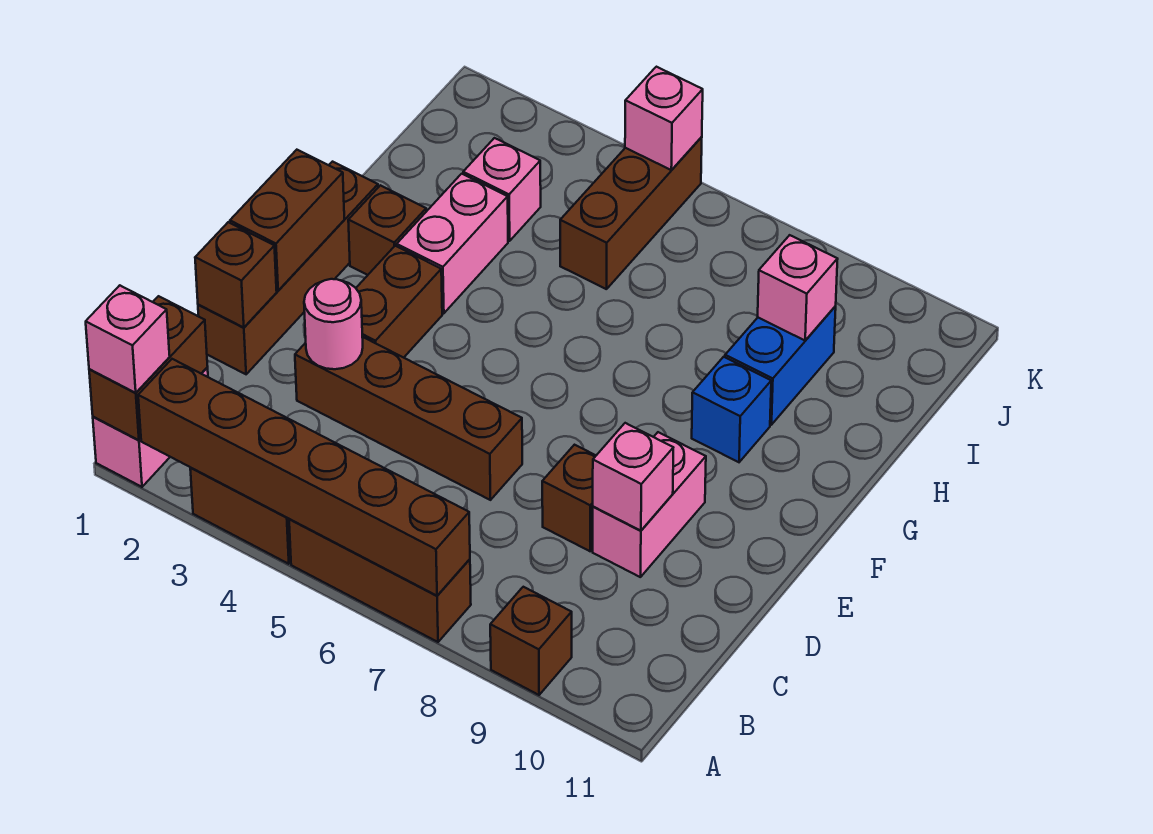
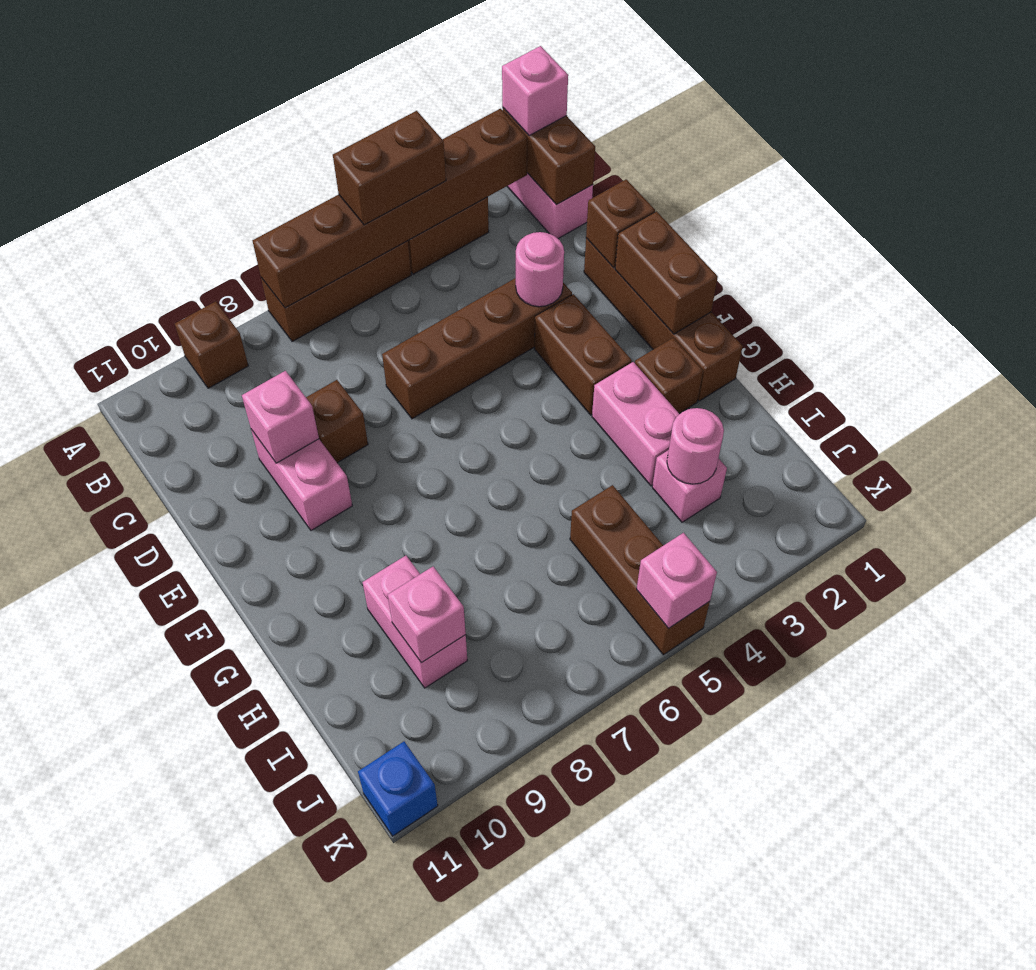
none -> brown 1x2 brick [333,111,446,225]
blue 1x1 brick [692,357,771,462] -> blue 1x1 brick moved to [358,741,438,836]
blue 1x2 brick [725,306,836,425] -> pink 1x2 brick [363,556,467,688]
none -> pink 1x1 round brick [667,408,724,484]

